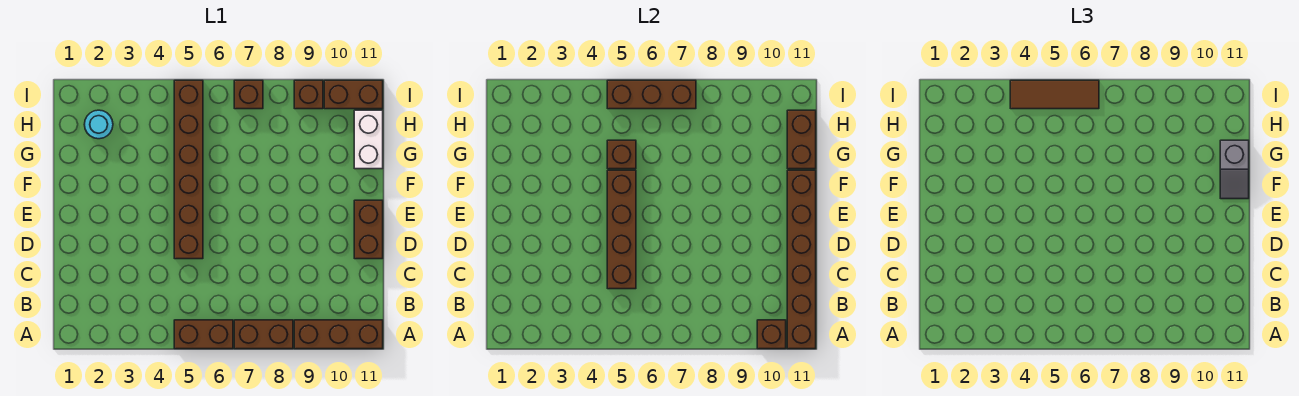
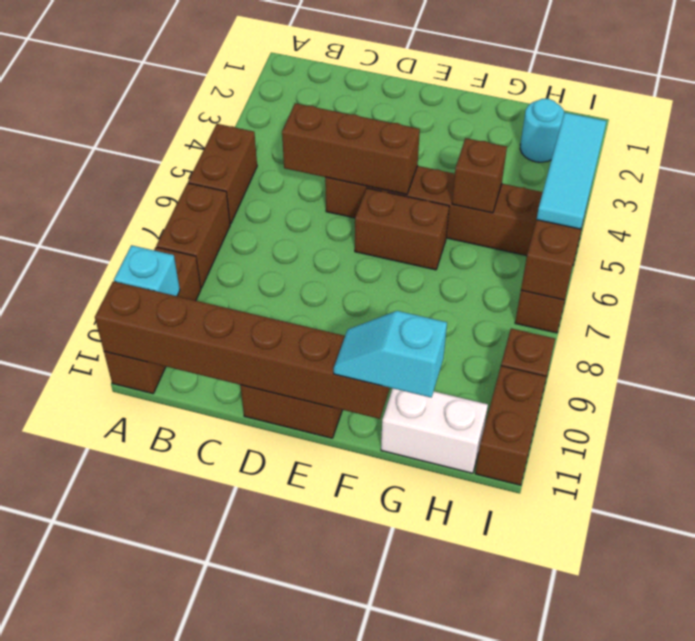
brown 1x1 brick [757,320,786,349] -> cyan 1x1 brick [114,245,180,296]
brown 1x4 brick [607,170,636,289] -> brown 1x3 brick [282,103,420,194]
grey 1x2 slope [1220,140,1249,199] -> cyan 1x2 slope [334,311,447,398]
brown 1x2 brick [787,110,816,169] -> brown 1x2 brick moved to [355,188,449,270]
brown 1x3 tile [1010,80,1099,109] -> cyan 1x3 tile [537,112,606,229]

